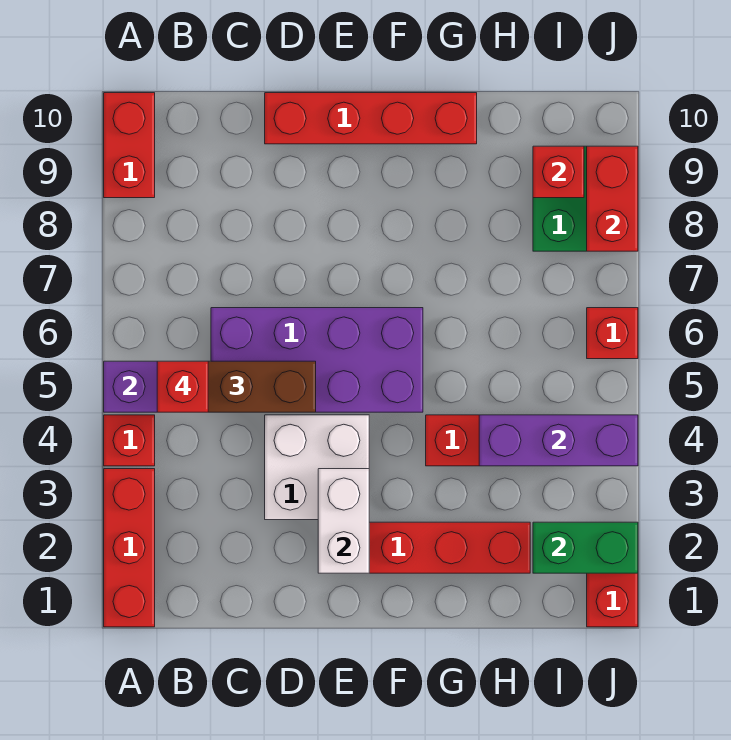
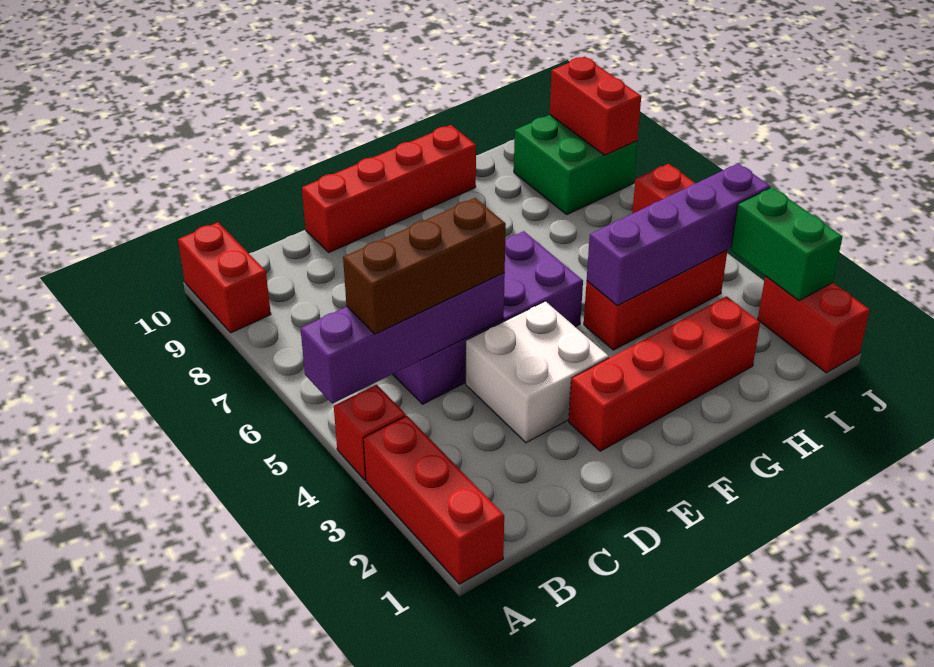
red 1x1 brick [157,361,208,412] -> none
white 1x2 brick [318,469,369,573] -> none
purple 1x3 brick [479,415,638,466] -> purple 1x4 brick [587,164,770,306]
green 1x2 brick [533,522,638,573] -> green 1x2 brick turned to [731,187,843,301]
red 1x1 brick [533,146,584,198] -> none

